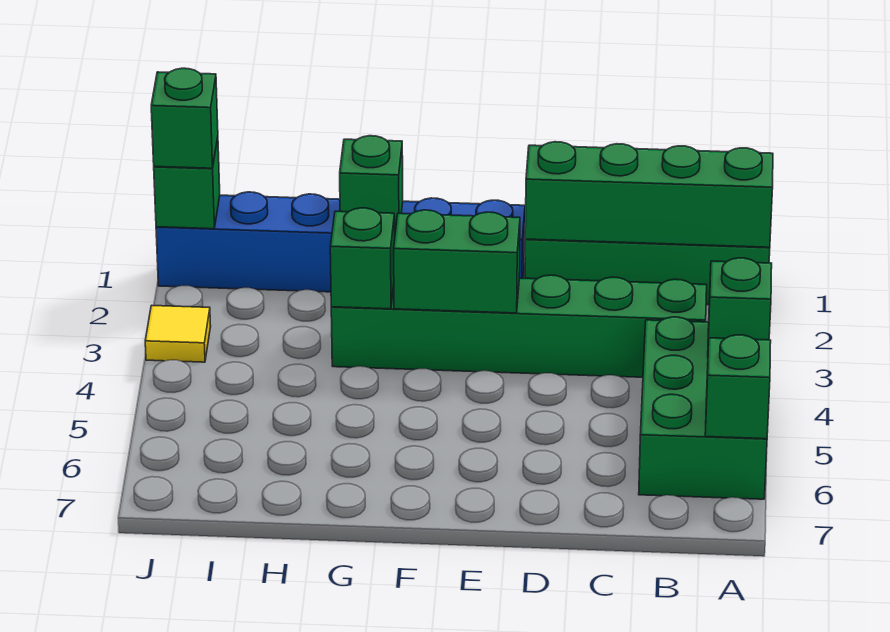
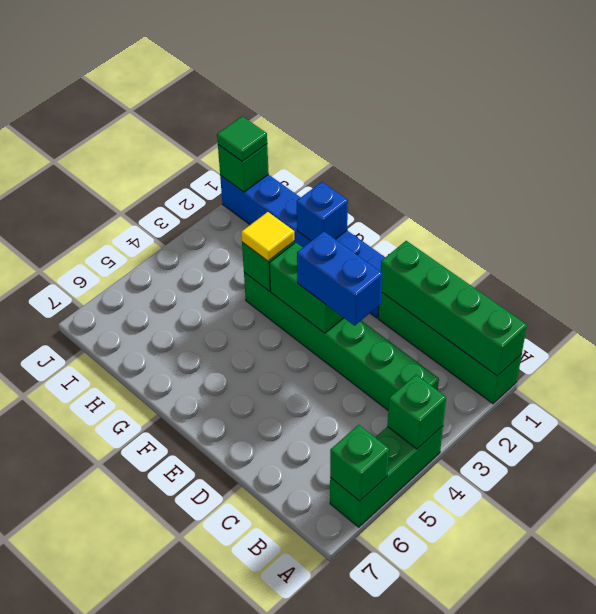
green 2x3 brick [639,317,767,499] -> green 1x3 brick [330,426,443,527]
none -> blue 1x2 brick [297,232,382,326]
green 1x1 brick [340,136,403,232] -> blue 1x1 brick [297,182,348,241]
green 1x1 brick [151,68,218,168] -> green 1x1 tile [217,116,267,161]
yellow 1x1 tile [145,306,211,362] -> yellow 1x1 tile moved to [241,212,294,261]

